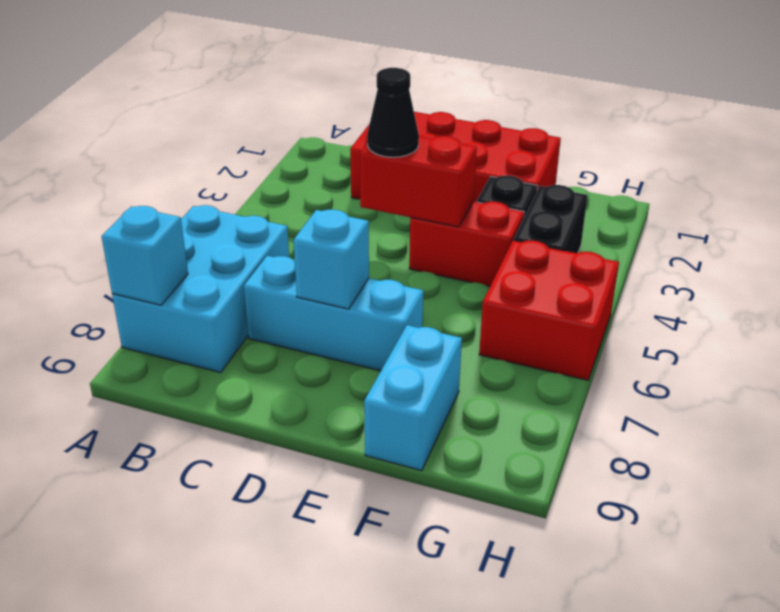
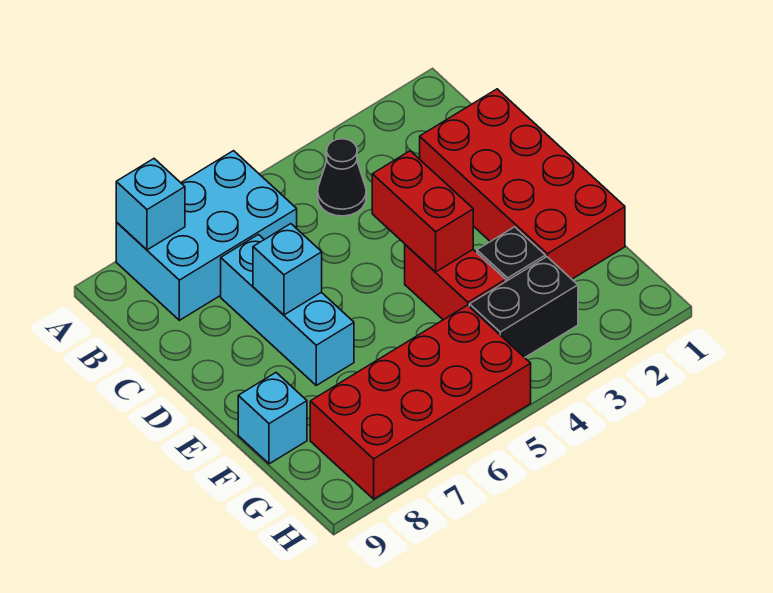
black 1x1 cone [367,68,419,157] -> black 1x1 cone moved to [318,139,366,216]
cyan 1x2 brick [364,325,462,471] -> cyan 1x1 brick [238,373,307,464]
red 2x2 brick [479,240,619,380] -> red 2x4 brick [310,305,531,499]

